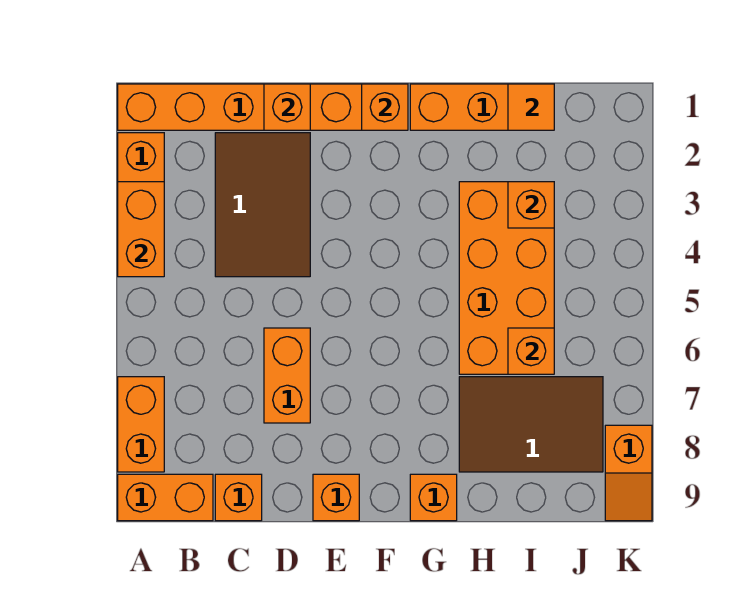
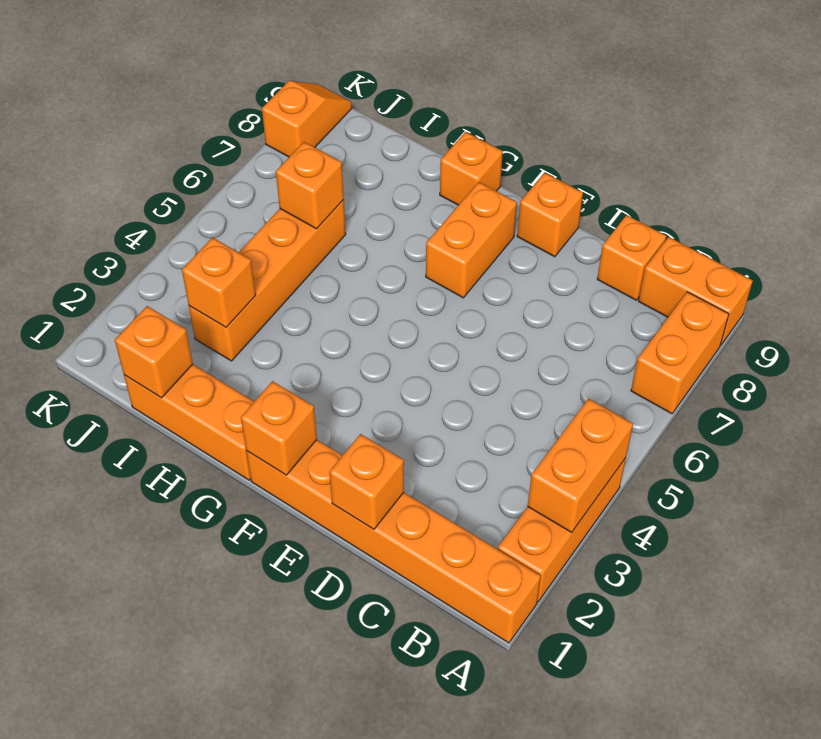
brown 2x3 tile [215,133,310,277] -> none
orange 1x2 brick [264,328,310,423] -> orange 1x2 brick moved to [426,182,517,298]
orange 2x4 brick [459,182,554,374] -> orange 1x4 brick [189,200,346,361]
brown 2x3 tile [459,377,603,472] -> none
orange 1x1 tile [508,84,554,130] -> orange 1x1 brick [115,306,193,398]

